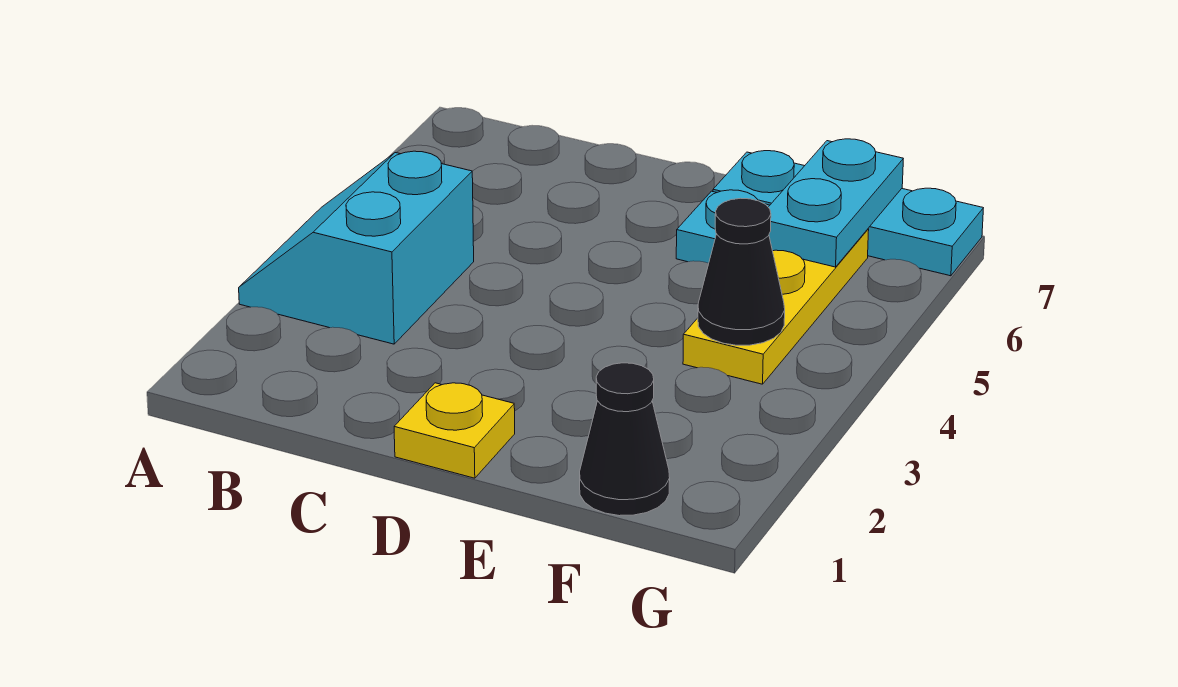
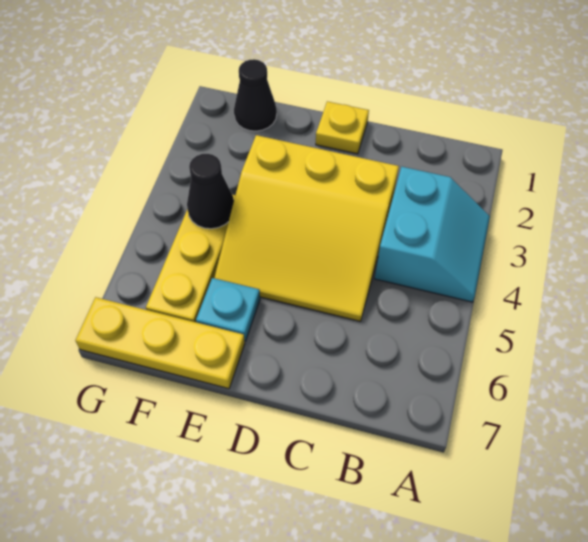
none -> yellow 3x3 slope [214,135,399,321]
cyan 1x3 plate [713,151,983,276] -> yellow 1x3 plate [75,297,245,389]
cyan 1x2 plate [769,139,903,267] -> none

